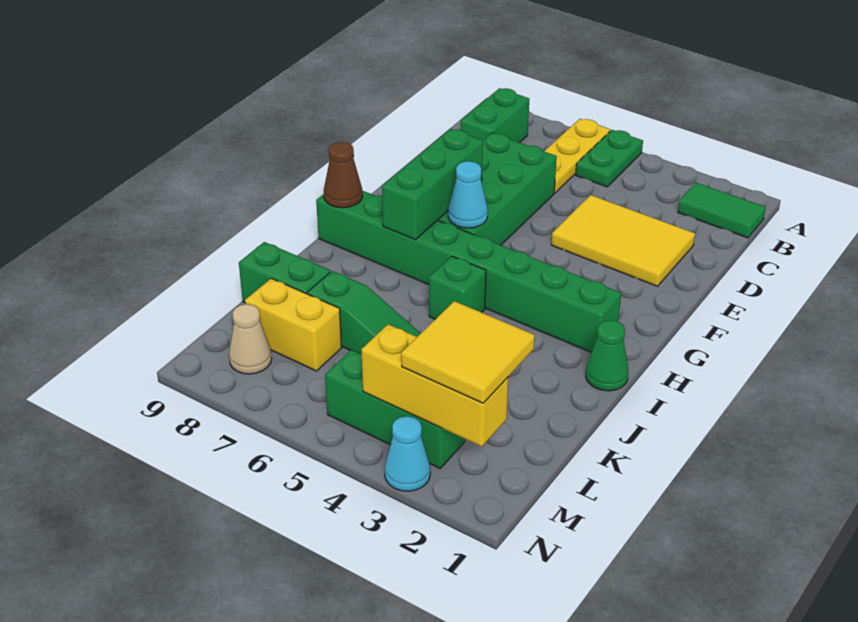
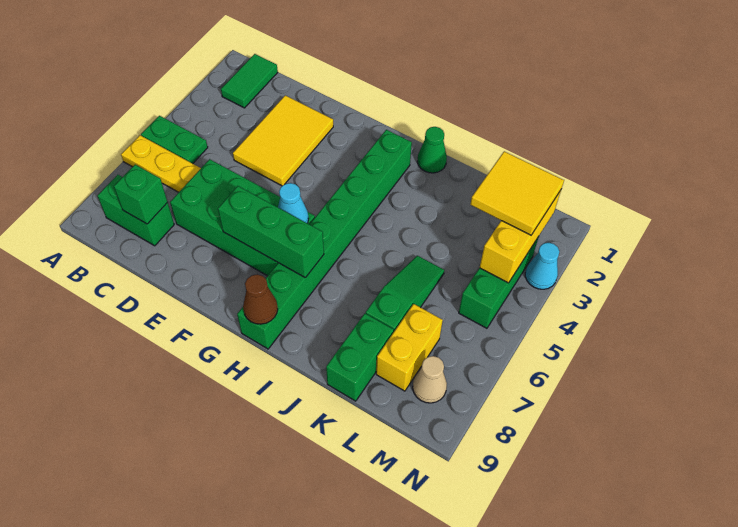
green 1x1 brick [429,256,486,319] -> green 1x1 brick moved to [114,165,167,224]

